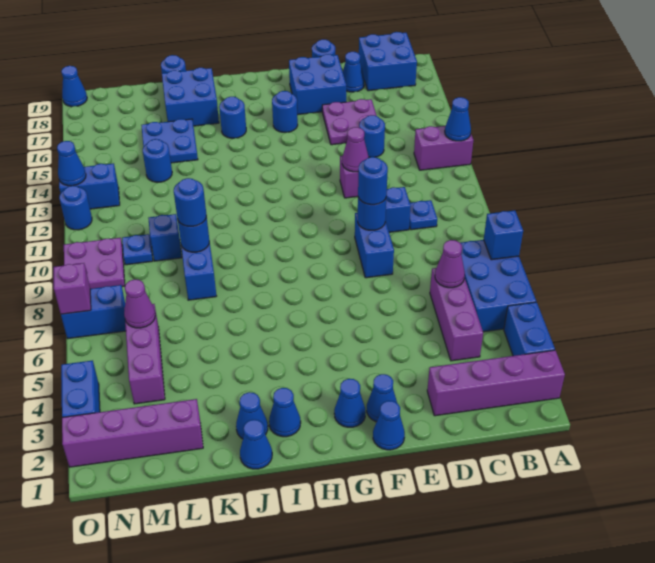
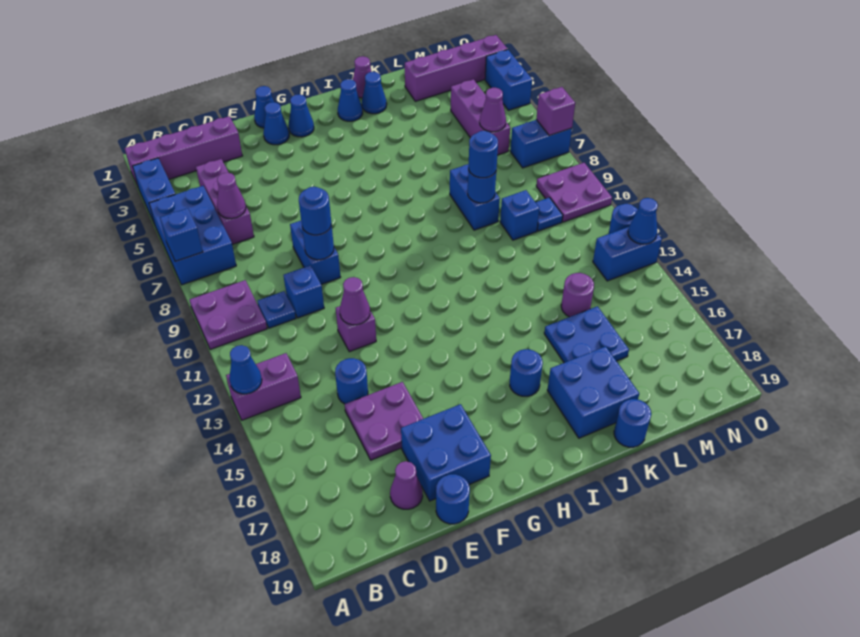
none -> purple 2x2 plate [189,280,267,350]
blue 2x2 brick [359,32,417,91] -> none
blue 1x1 cone [343,52,364,92] -> purple 1x1 cone [390,461,423,509]
blue 1x1 round brick [272,91,298,132] -> none
blue 1x1 cone [240,420,272,469] -> purple 1x1 cone [353,56,372,98]
blue 1x1 round brick [143,139,172,182] -> purple 1x1 round brick [561,273,594,317]
blue 1x1 cone [61,66,87,107] -> none

